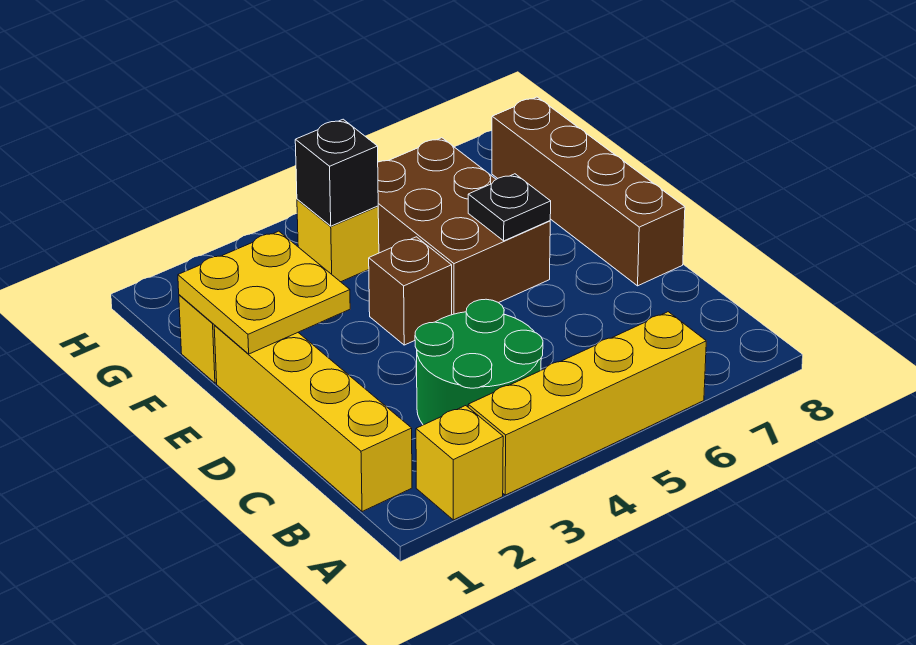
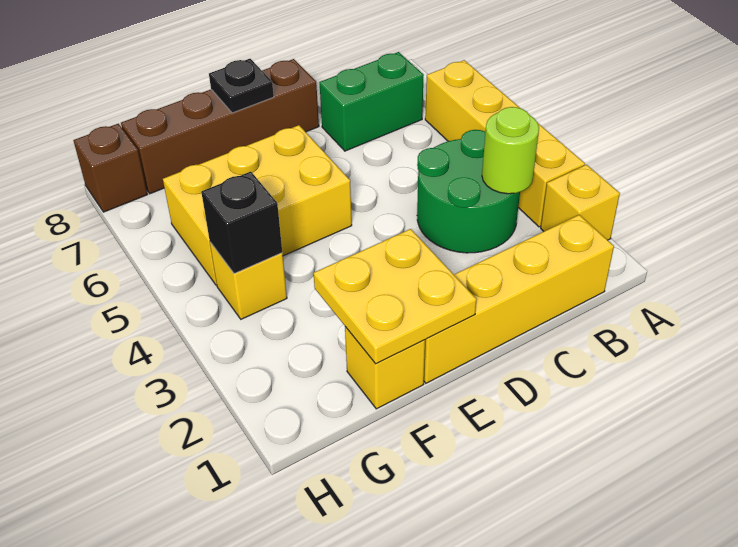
none -> lime 1x1 round brick [482,107,539,194]
none -> green 1x2 brick [320,52,424,151]
brown 1x1 brick [369,237,452,345] -> brown 1x1 brick moved to [74,124,147,212]
brown 2x3 brick [378,138,550,315] -> yellow 2x3 brick [163,125,352,285]
black 1x1 plate [468,174,551,241] -> black 1x1 plate moved to [209,59,274,113]

